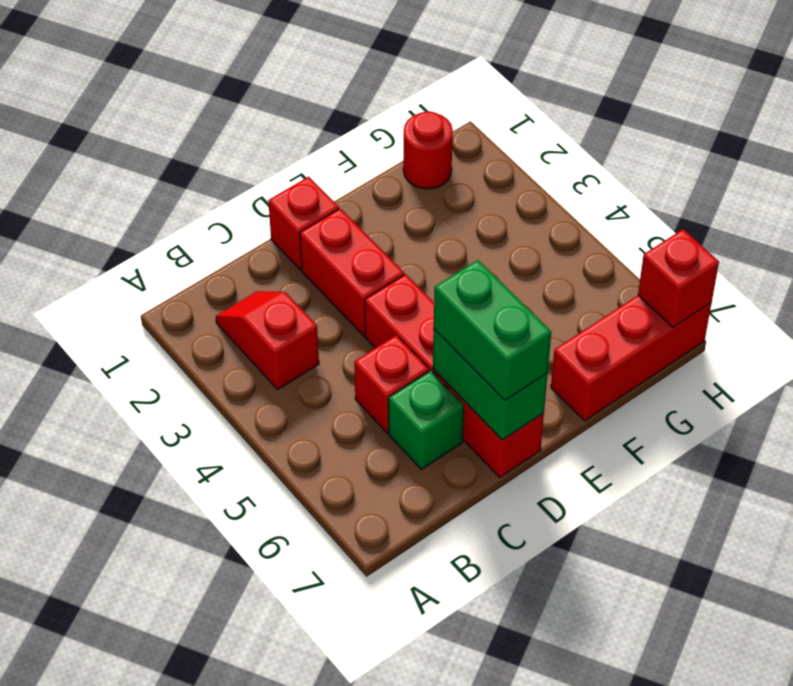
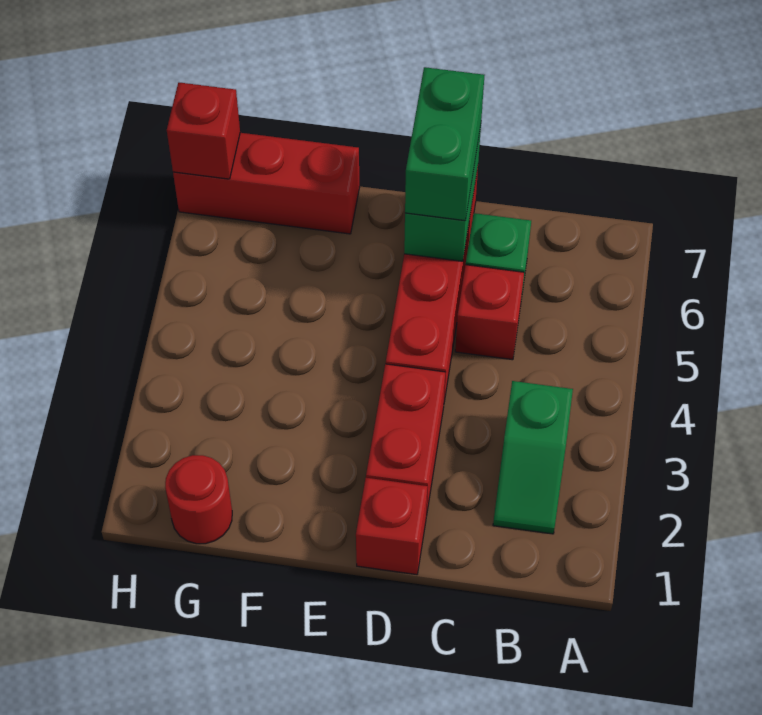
red 1x2 slope [216,291,319,389] -> green 1x2 slope [493,381,573,534]

